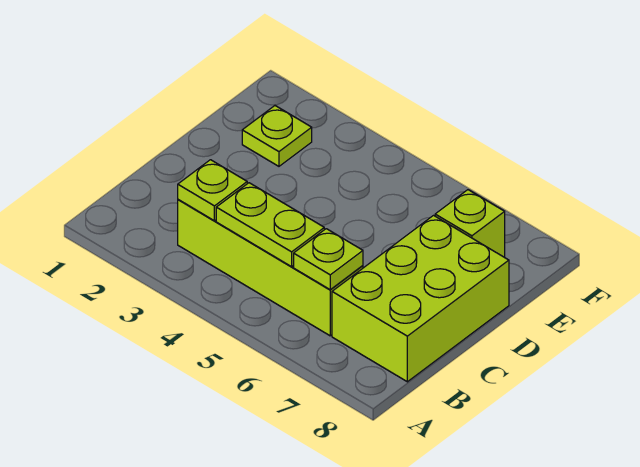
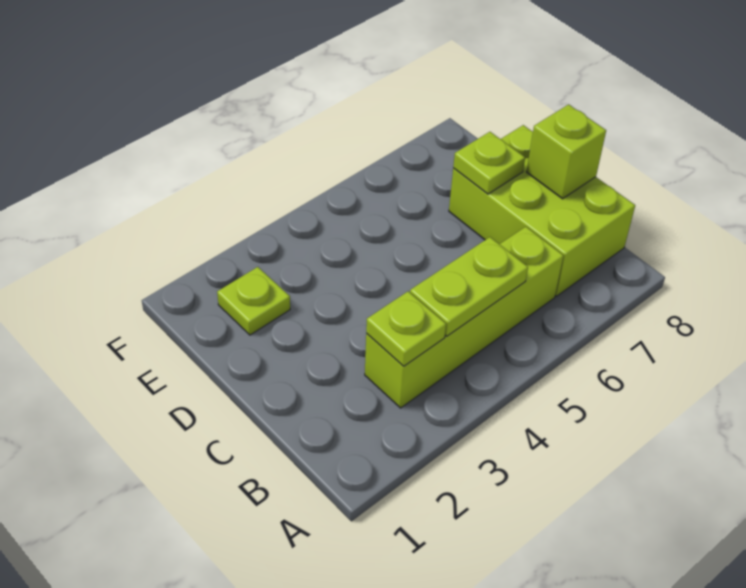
lime 1x1 plate [294,229,363,289] -> lime 1x1 plate moved to [453,132,525,194]
lime 1x1 brick [435,190,505,257] -> lime 1x1 brick moved to [526,104,606,199]

